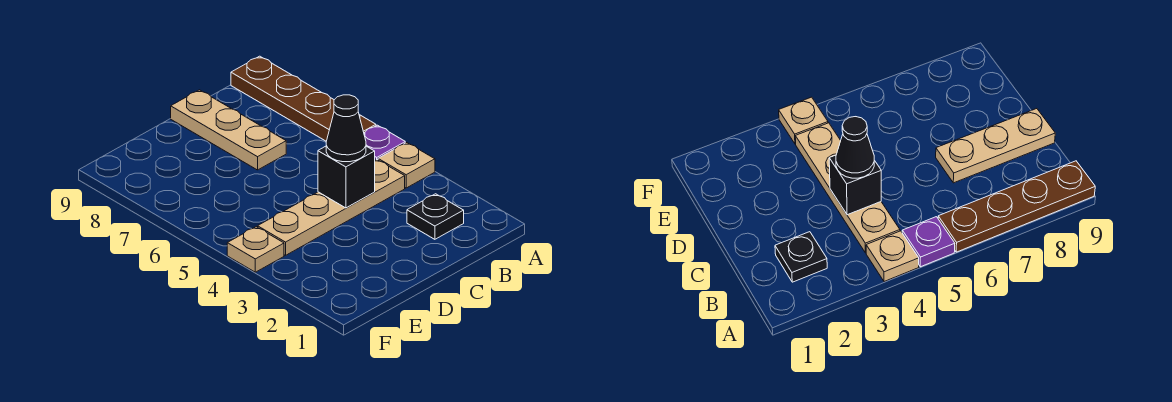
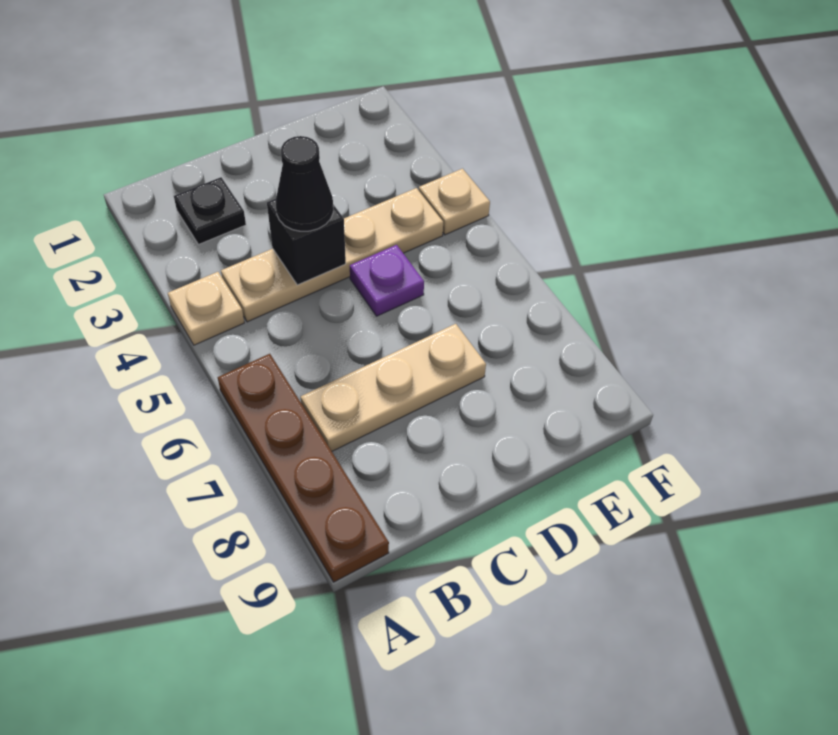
purple 1x1 plate [364,125,405,160] -> purple 1x1 plate moved to [350,245,424,316]
tan 1x3 plate [171,90,286,170] -> tan 1x3 plate turned to [301,324,486,451]

